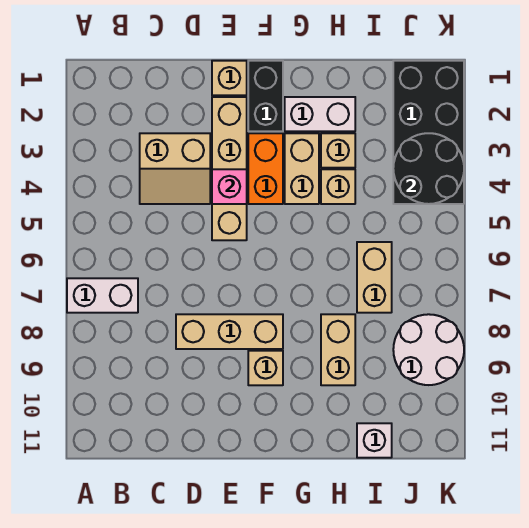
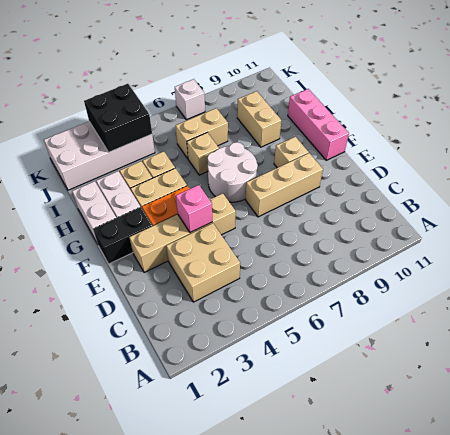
white 1x2 brick [67,278,138,313] -> white 1x2 brick moved to [72,181,116,242]
tan 2x2 slope [140,133,210,204] -> tan 2x2 brick [166,223,240,302]
tan 1x3 brick [176,314,283,349] -> tan 1x3 brick turned to [246,153,323,217]
tan 1x1 brick [212,61,247,95] -> tan 1x1 brick moved to [187,133,219,175]
none -> pink 1x3 brick [288,89,349,160]
tan 1x2 brick [321,314,355,385] -> tan 1x2 brick turned to [237,91,281,147]
white 1x1 brick [357,423,392,458] -> white 1x1 brick moved to [175,79,205,120]
black 2x4 brick [393,61,464,204] -> white 2x4 brick [44,122,155,190]
black 2x2 round brick [393,133,464,204] -> black 2x2 brick [84,84,152,152]
white 2x2 round brick [393,314,464,385] -> white 2x2 round brick moved to [208,142,258,202]

